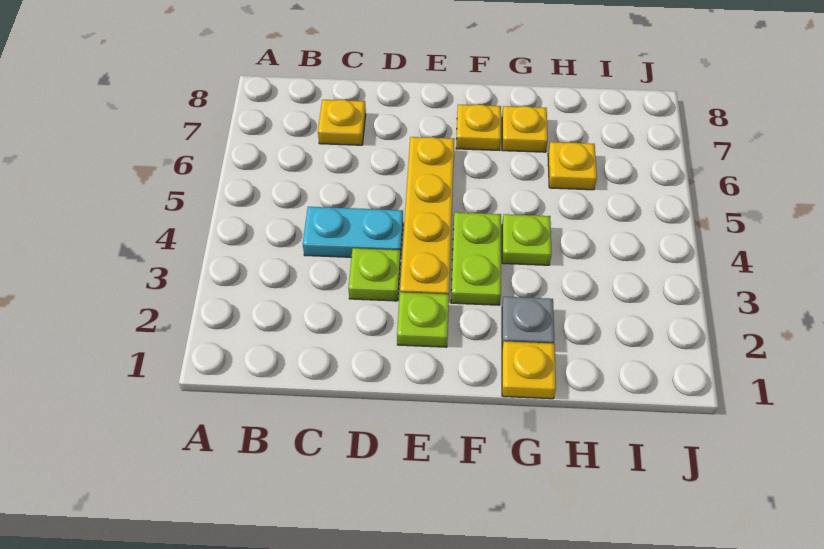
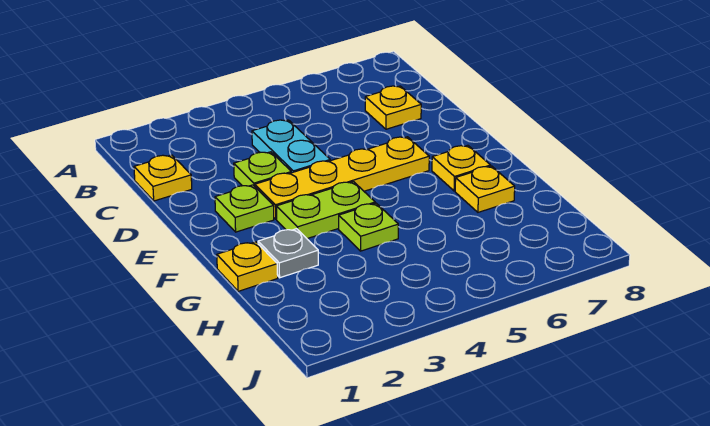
yellow 1x1 plate [548,142,597,190] -> yellow 1x1 plate moved to [134,155,192,201]

